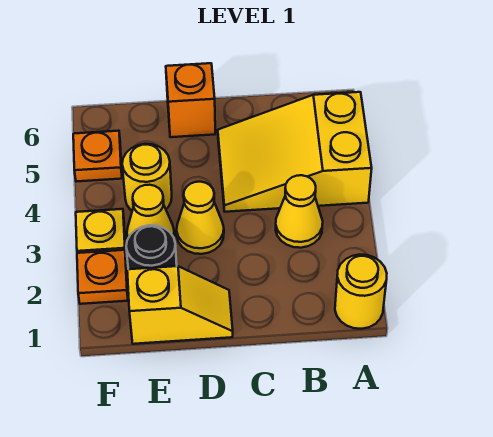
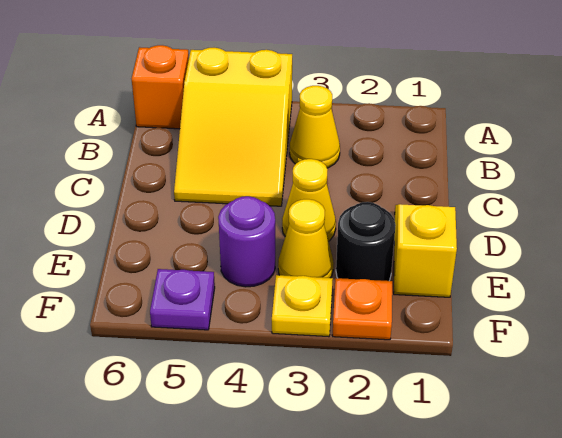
yellow 1x1 round brick [335,255,387,329] -> none
orange 1x1 brick [166,63,215,137] -> orange 1x1 brick moved to [132,45,189,129]
yellow 1x1 round brick [122,144,172,211] -> purple 1x1 round brick [218,196,275,287]
orange 1x1 plate [73,131,122,181] -> purple 1x1 plate [150,269,215,330]

